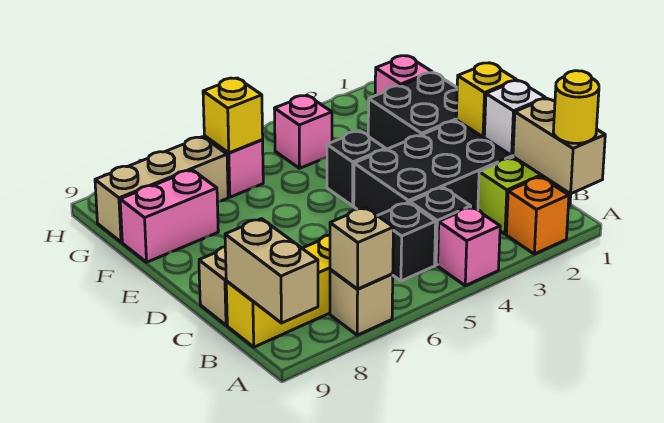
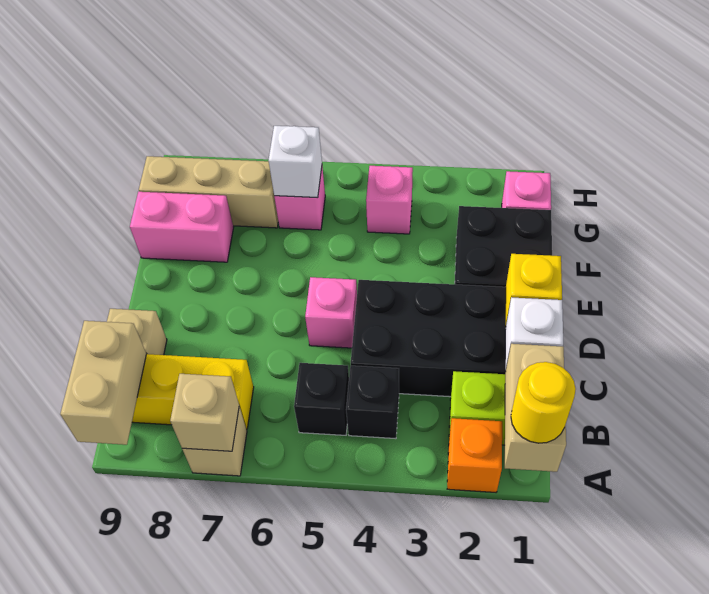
pink 1x1 brick [438,207,500,286] -> pink 1x1 brick moved to [305,277,357,348]
black 1x1 brick [327,131,386,206] -> none
yellow 1x1 brick [203,78,263,153] -> white 1x1 brick [268,126,322,198]

